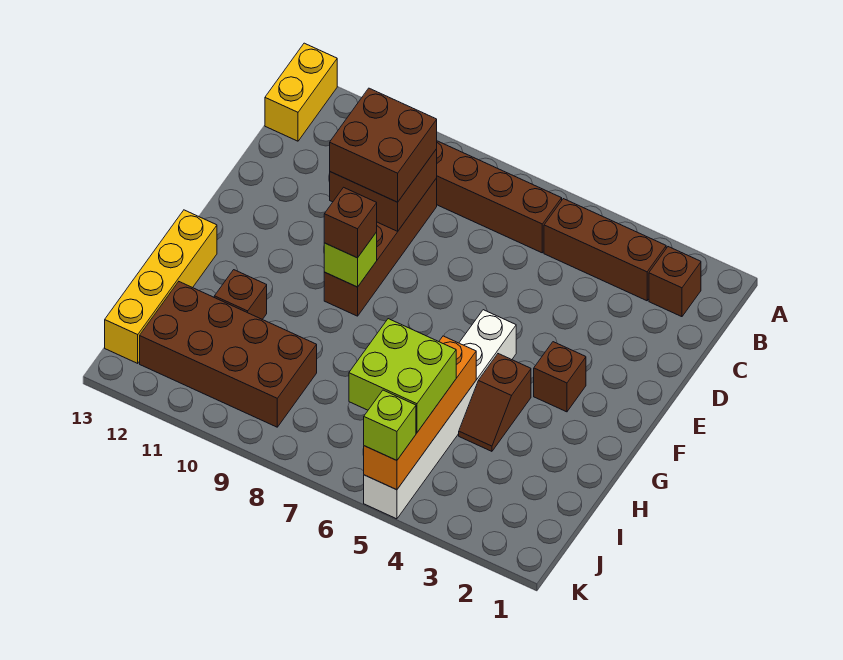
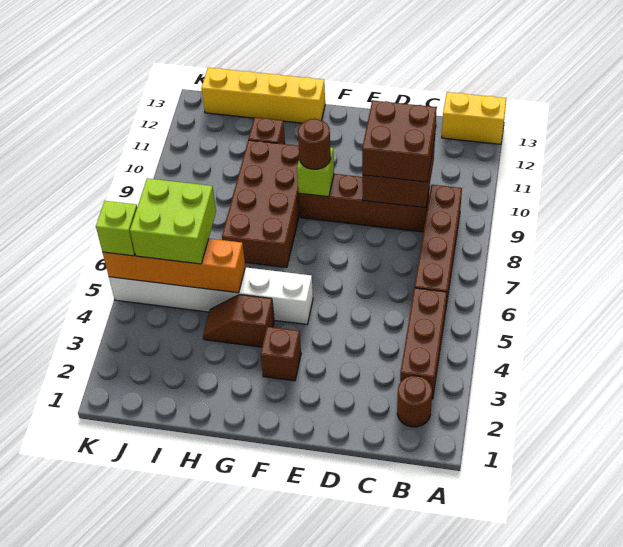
brown 1x1 brick [649,247,701,317] -> brown 1x1 round brick [397,376,432,427]
brown 1x1 brick [324,187,377,258] -> brown 1x1 round brick [298,119,331,169]
brown 2x4 brick [140,282,317,427] -> brown 2x4 brick moved to [222,140,300,268]

